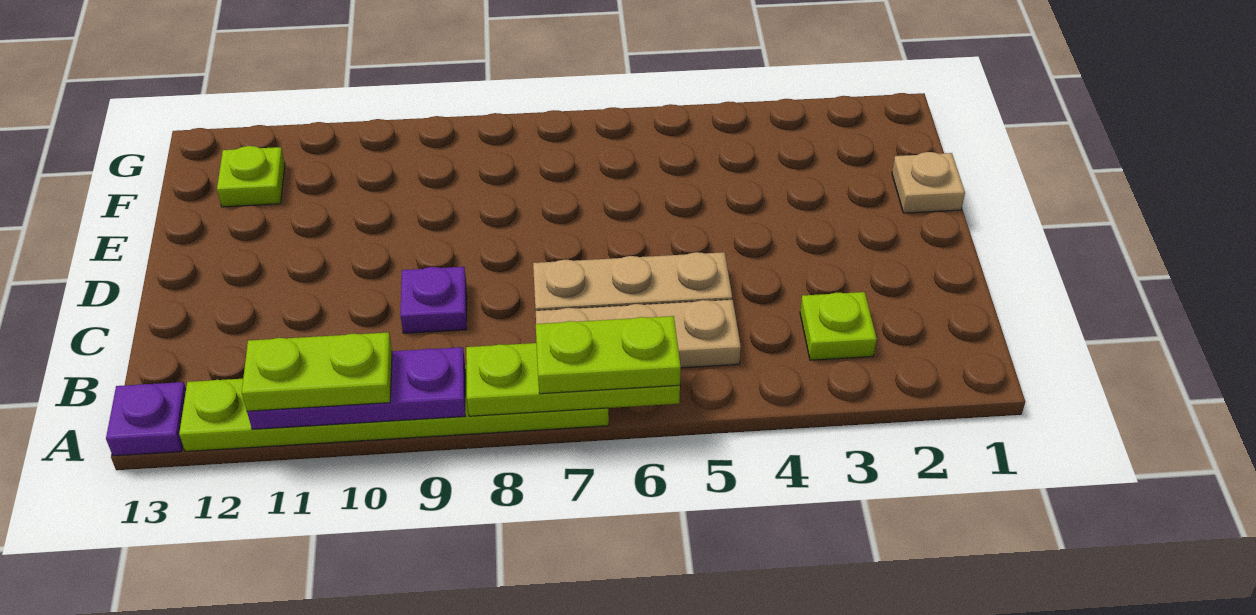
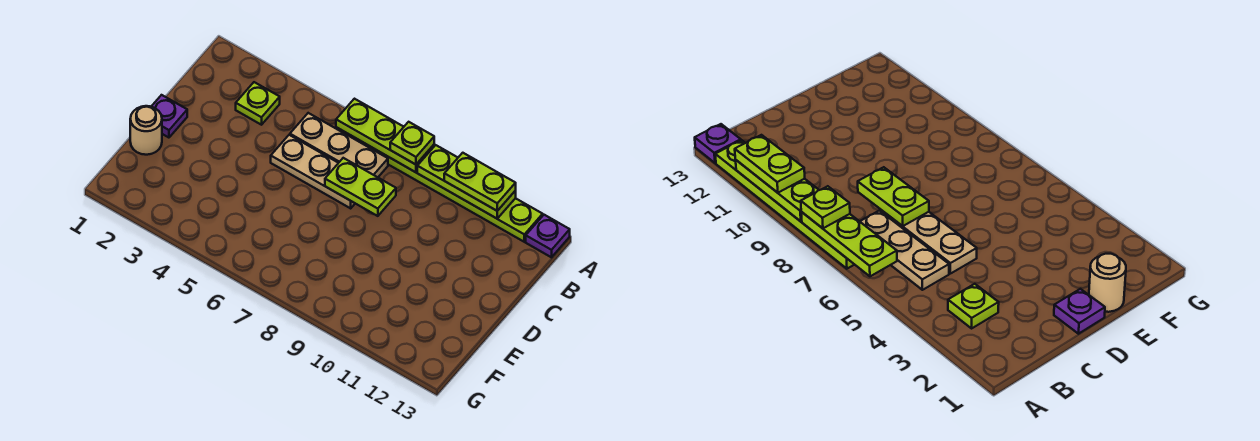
lime 1x2 plate [536,316,681,394] -> lime 1x2 plate moved to [325,158,396,216]
purple 1x3 plate [247,347,465,429] -> lime 1x3 plate [417,145,516,219]
purple 1x1 plate [400,267,467,333] -> purple 1x1 plate moved to [151,95,187,138]
tan 1x1 plate [892,152,965,213] -> tan 1x1 round brick [130,106,162,155]
lime 1x1 plate [217,146,285,207] -> lime 1x1 plate moved to [390,122,434,165]

